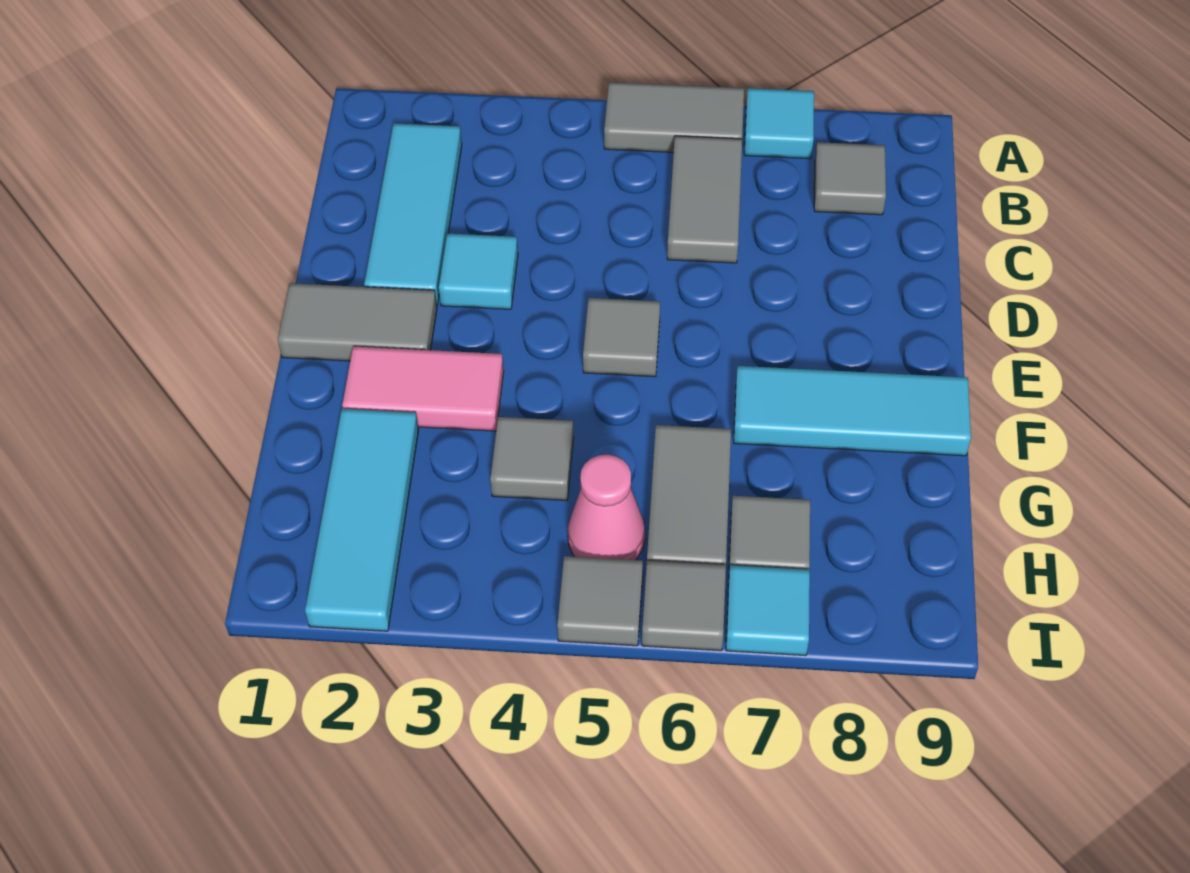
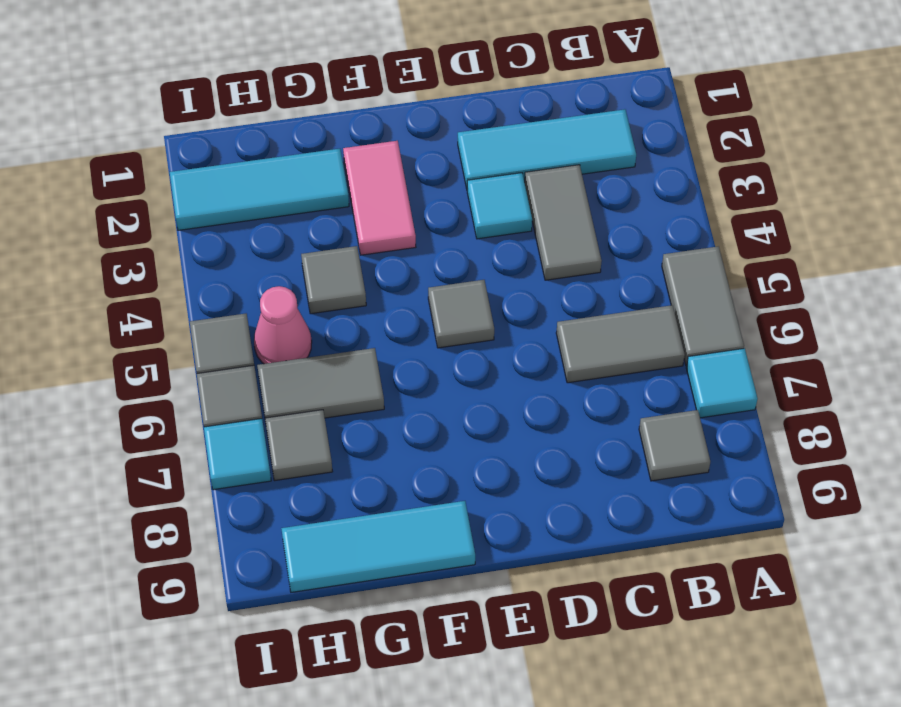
grey 1x2 tile [278,283,437,361] -> grey 1x2 tile moved to [525,165,602,280]
cyan 1x3 tile [734,366,971,456] -> cyan 1x3 tile turned to [281,501,475,592]

